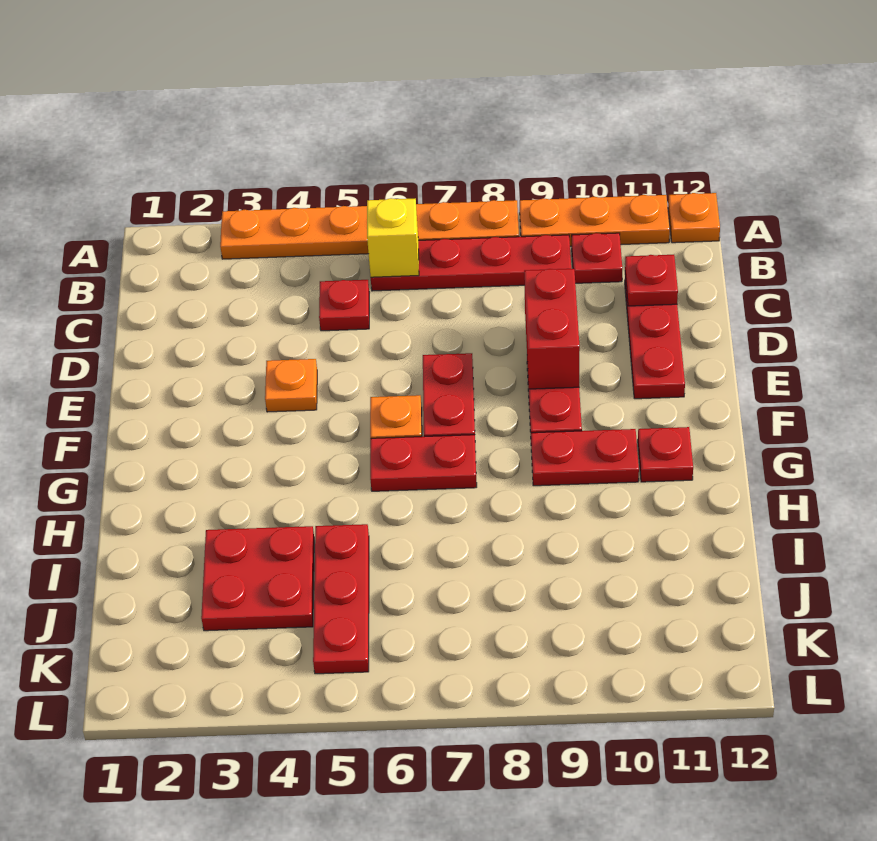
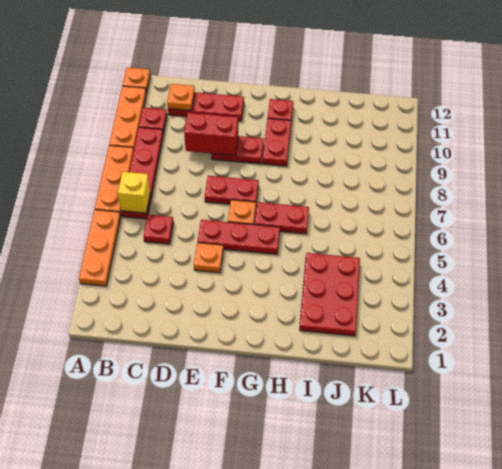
red 1x1 plate [625,255,678,306] -> orange 1x1 plate [167,84,195,111]
red 1x2 plate [370,435,477,491] -> red 1x2 plate turned to [255,202,309,234]
red 2x2 plate [201,526,314,631] -> red 2x3 plate [300,253,360,336]
red 1x3 plate [313,524,369,674] -> red 1x3 plate moved to [198,220,280,254]

